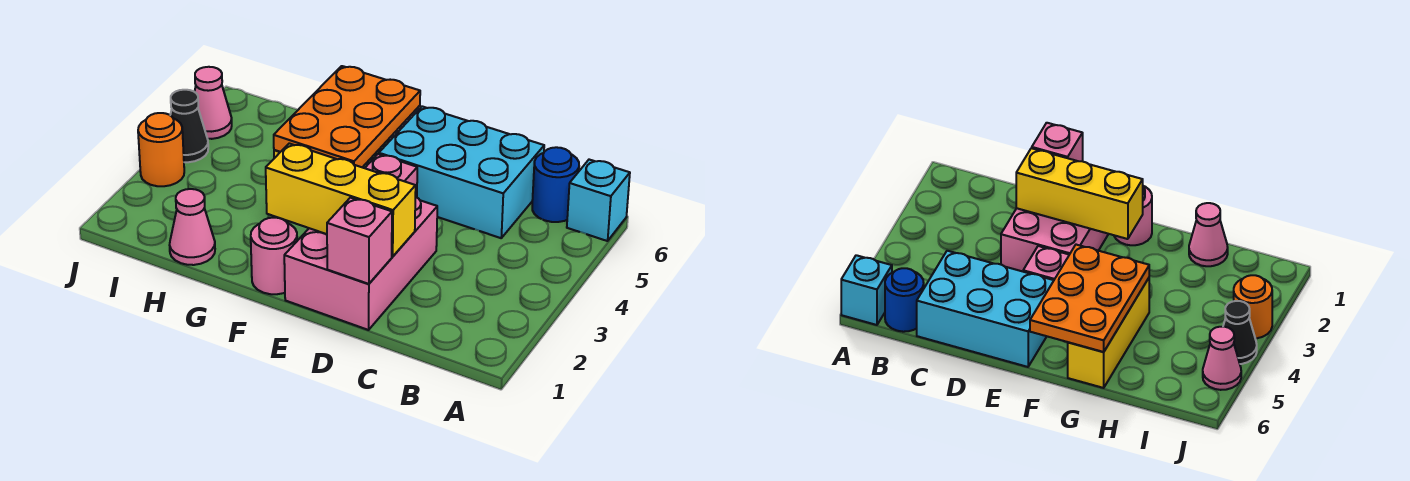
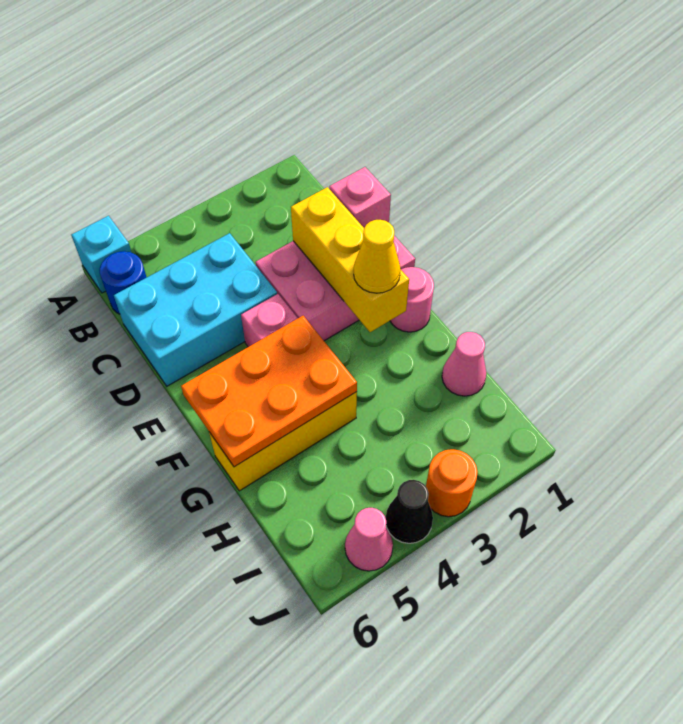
cyan 2x3 brick [379,106,544,238] -> cyan 2x3 brick turned to [114,233,277,386]
none -> yellow 1x1 cone [354,220,401,293]

